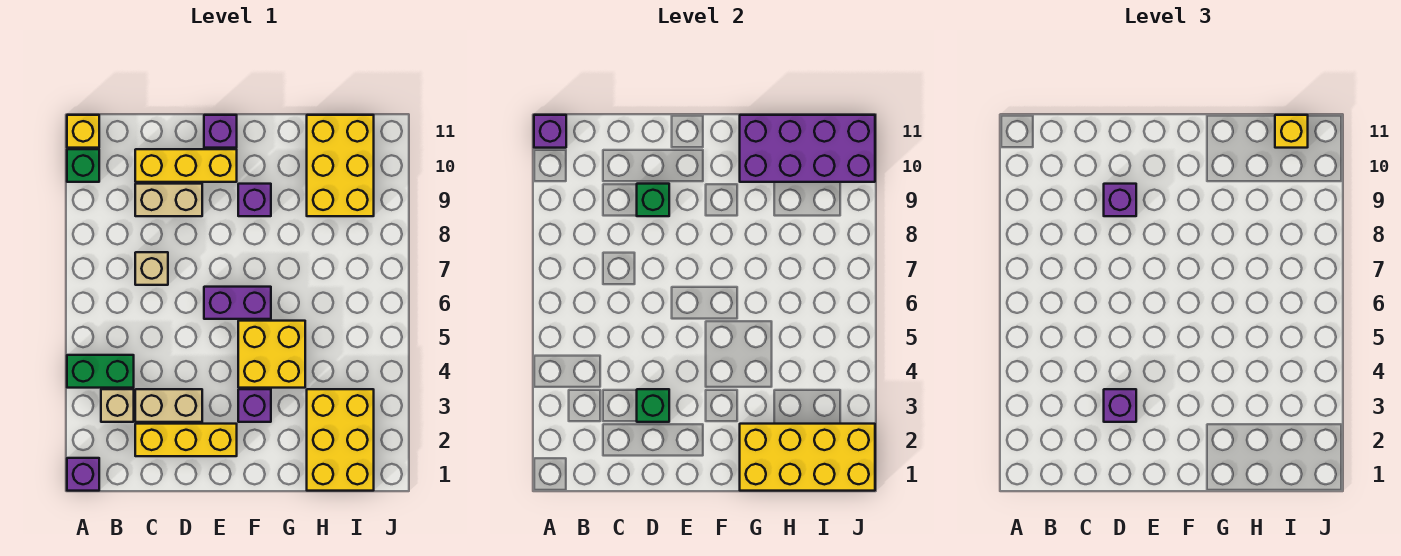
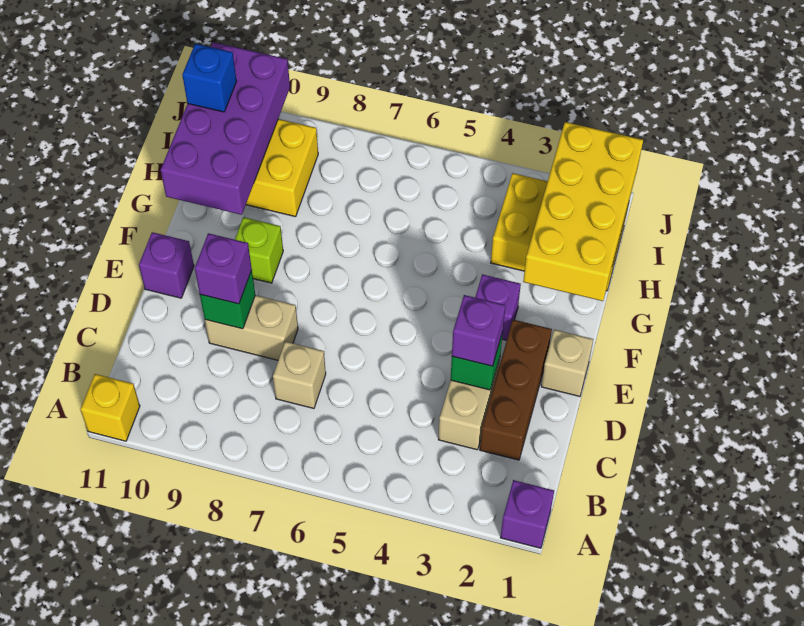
green 1x2 brick [67,355,134,388] -> none
green 1x1 brick [67,149,99,182] -> none
purple 1x1 brick [534,115,566,148] -> none
tan 1x1 brick [101,389,134,422] -> tan 1x1 brick moved to [541,330,593,396]
yellow 1x3 brick [135,424,237,456] -> brown 1x3 brick [480,320,552,460]
tan 1x2 brick [135,184,202,216] -> tan 1x2 brick turned to [205,295,298,360]
yellow 1x3 brick [135,149,237,182] -> none
purple 1x2 brick [204,287,271,319] -> none
yellow 2x2 brick [238,321,305,388] -> none
purple 1x1 brick [238,184,271,216] -> lime 1x1 brick [235,217,283,283]
yellow 1x1 brick [1275,115,1308,148] -> blue 1x1 brick [182,44,237,112]

